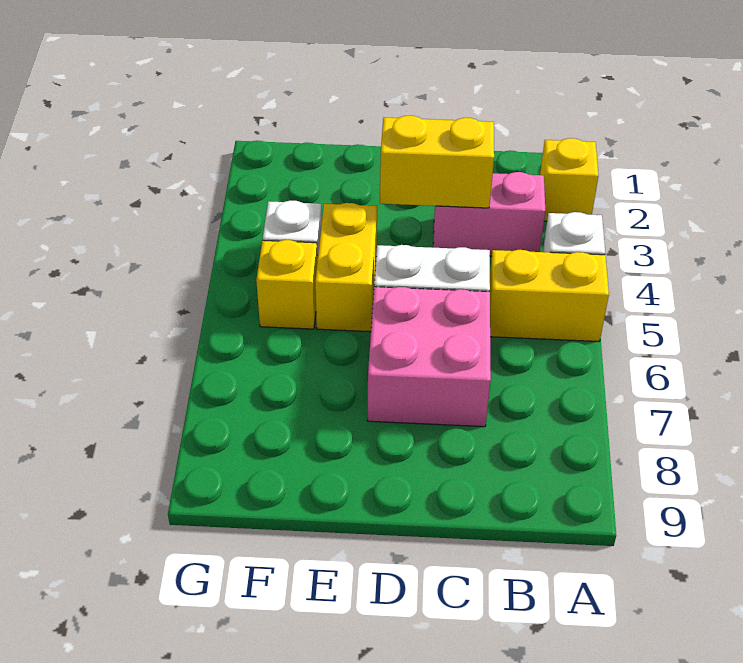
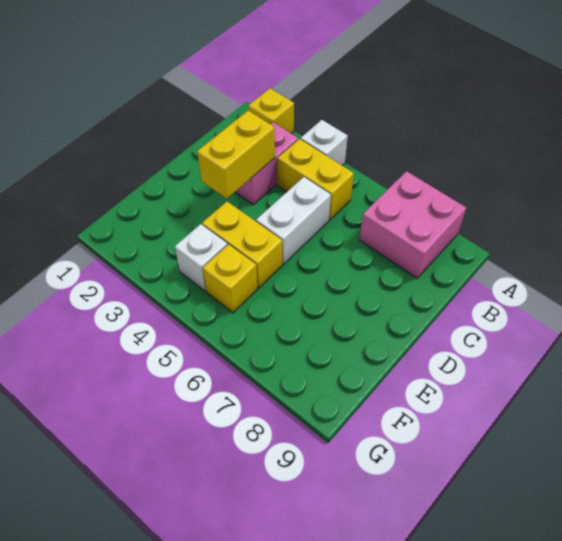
yellow 1x2 brick [490,250,609,342] -> yellow 1x2 brick turned to [277,139,354,220]
pink 2x2 brick [367,287,491,427] -> pink 2x2 brick moved to [359,171,466,278]

